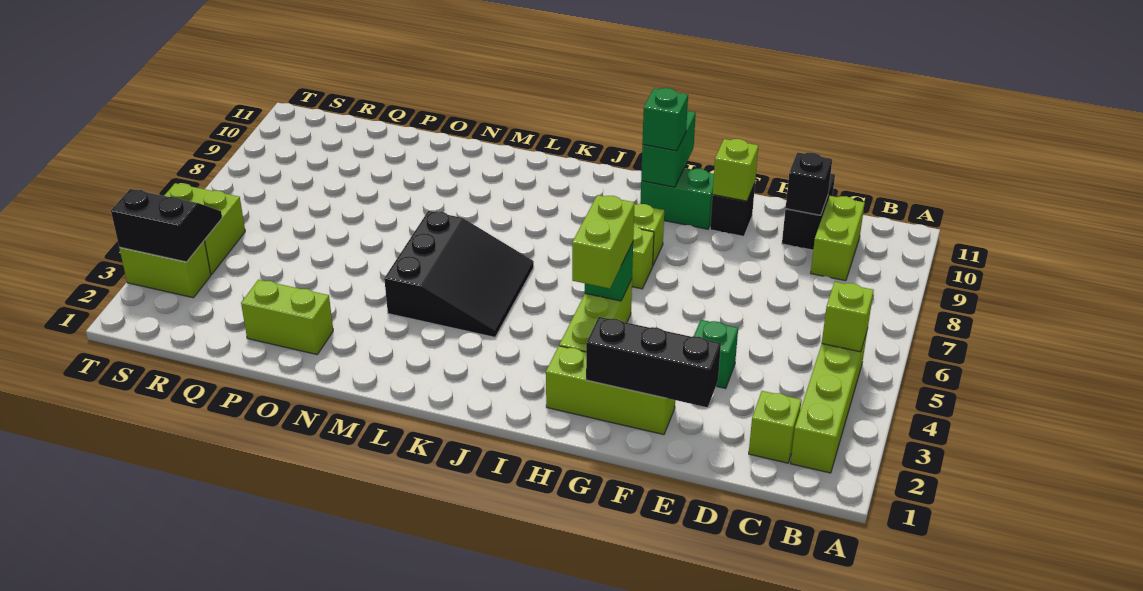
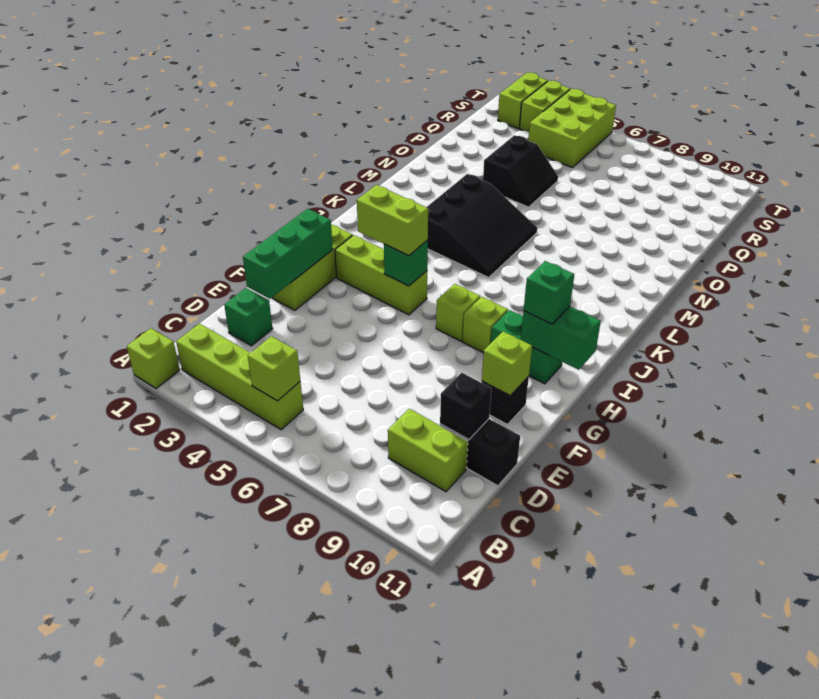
lime 1x1 brick [749,391,801,463] -> lime 1x1 brick moved to [127,328,180,389]
black 1x3 brick [586,317,721,407] -> green 1x3 brick [243,209,333,299]
green 1x1 brick [694,320,738,389] -> green 1x1 brick moved to [224,288,273,346]
green 1x2 brick [640,168,714,229] -> green 1x2 brick turned to [491,310,562,384]
black 3x3 slope [384,211,534,337] -> black 3x3 slope turned to [427,174,537,277]
lime 1x2 brick [241,280,333,355] -> lime 1x2 brick moved to [498,73,548,128]
black 2x2 slope [111,189,222,262] -> black 2x2 slope moved to [483,135,558,207]
lime 2x2 brick [164,183,245,274] -> lime 2x3 brick [528,89,616,168]

